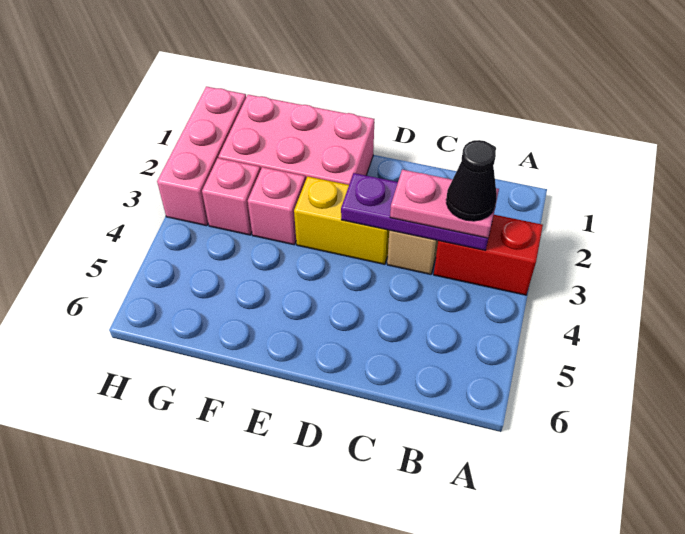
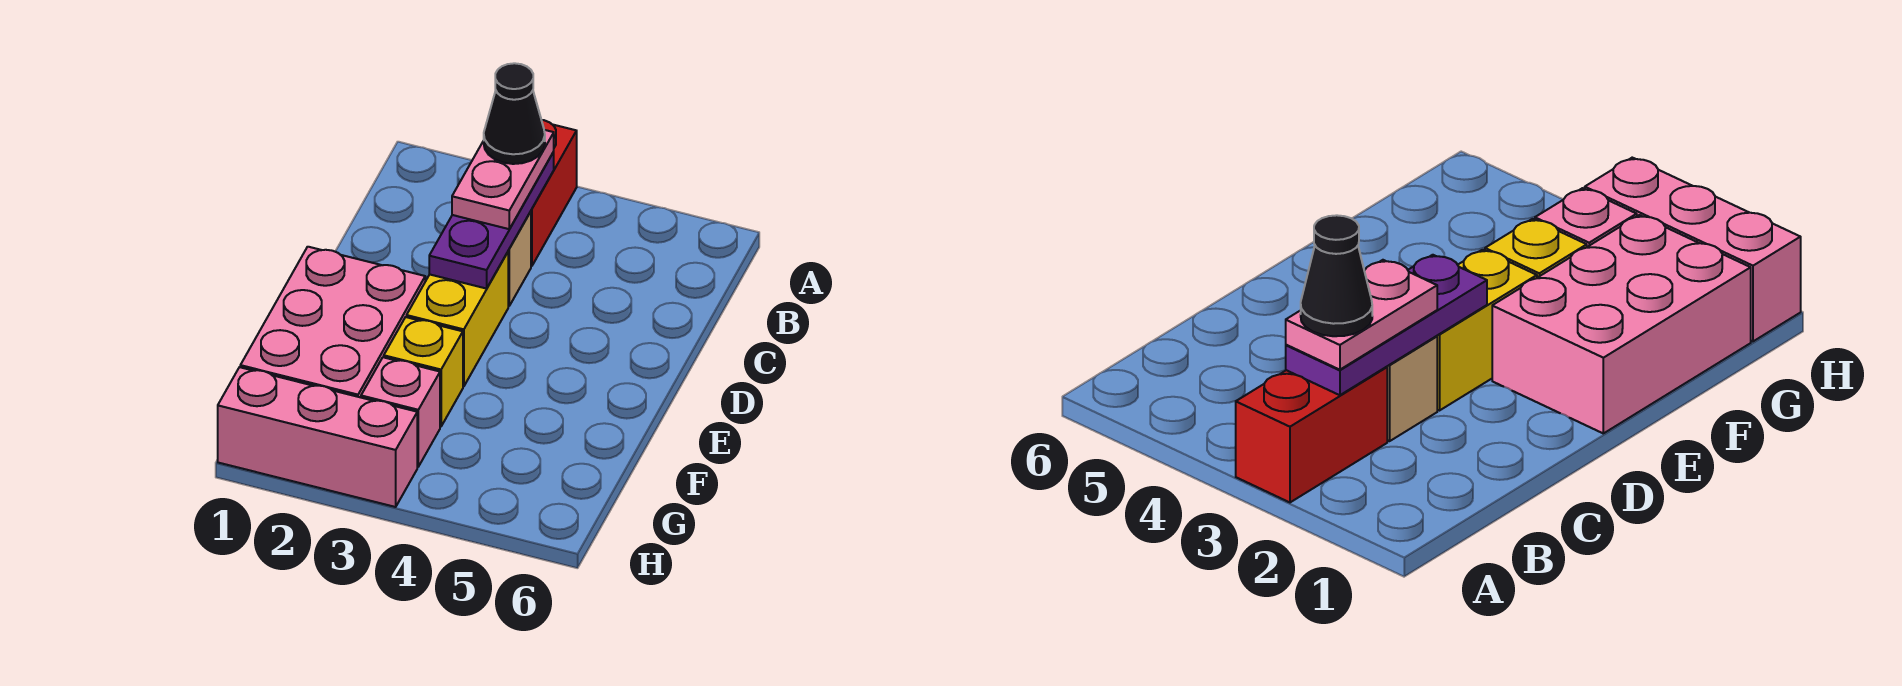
pink 1x1 brick [248,167,305,245] -> yellow 1x1 brick [384,317,463,427]

